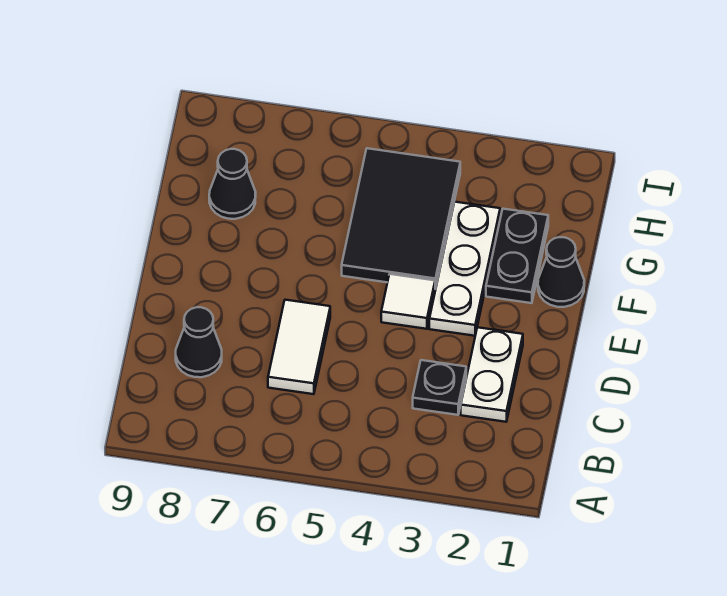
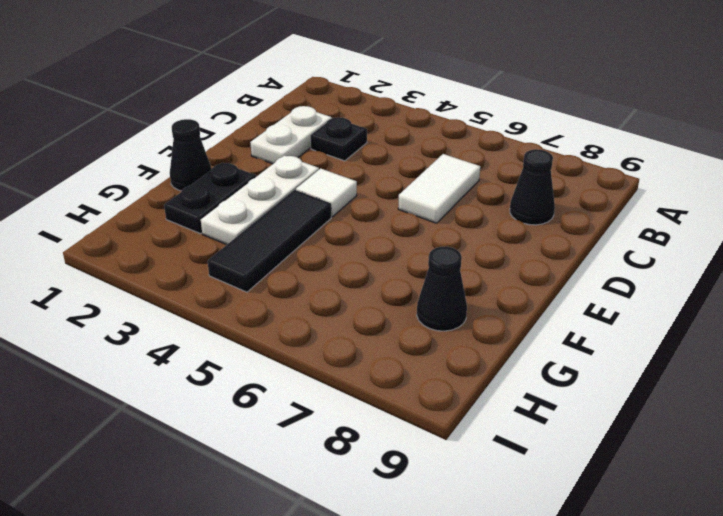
black 2x3 tile [342,148,460,289] -> black 1x3 tile [208,190,331,292]

